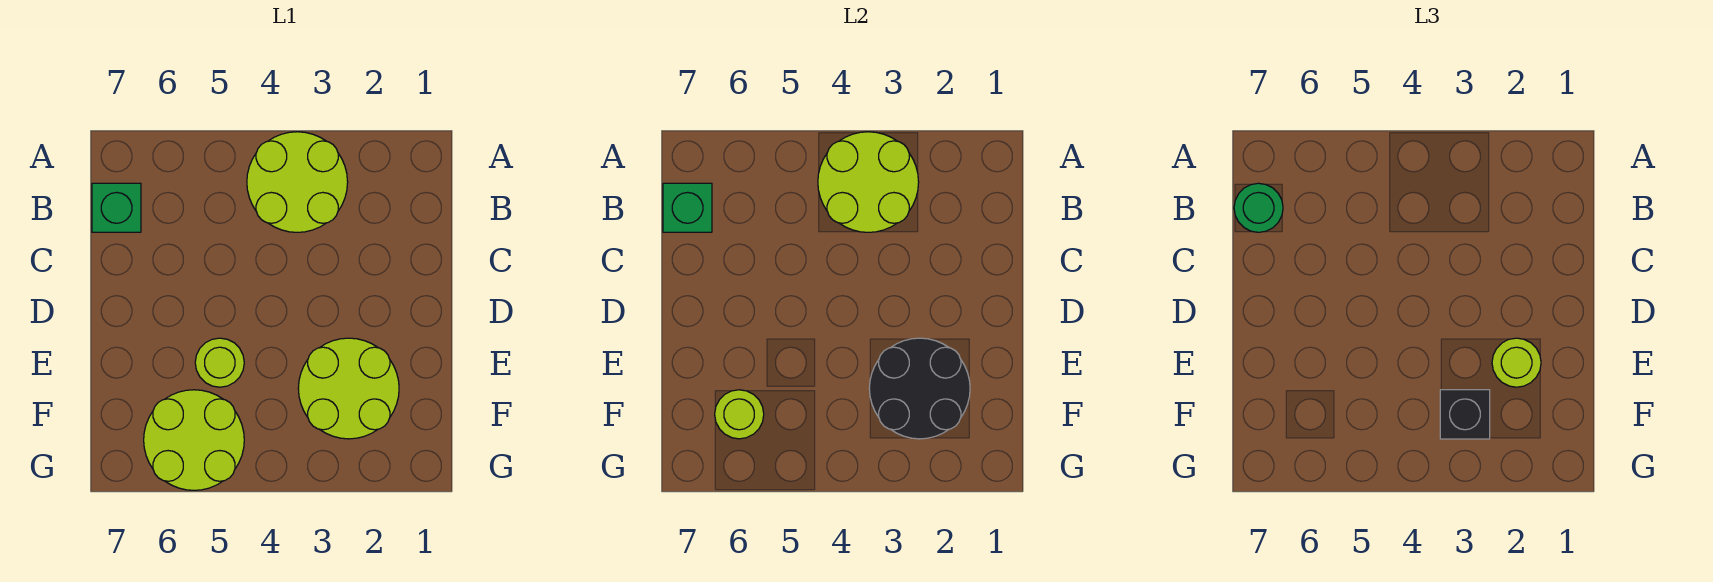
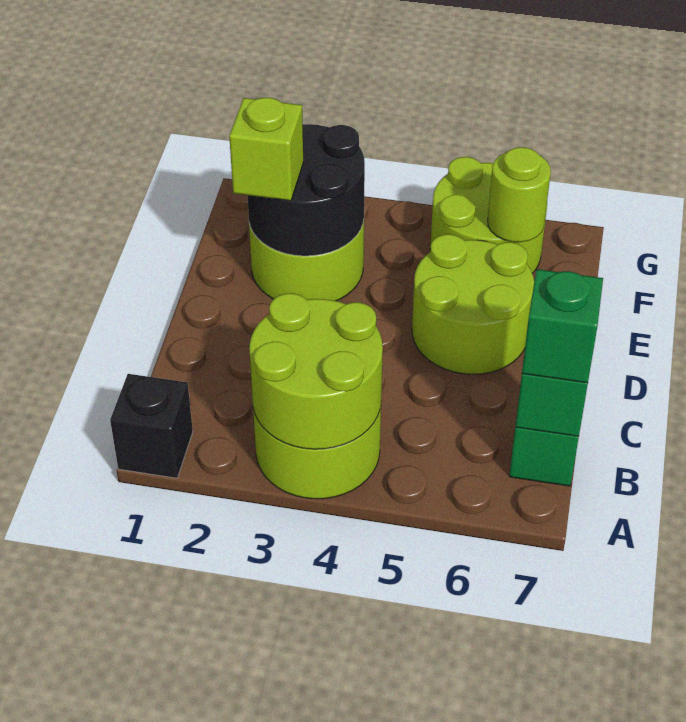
green 1x1 round brick [1234,183,1283,232] -> green 1x1 brick [522,269,603,383]
lime 1x1 round brick [1492,338,1541,387] -> lime 1x1 brick [229,98,303,201]
lime 1x1 round brick [195,338,244,387] -> lime 2x2 round brick [412,234,534,374]
black 1x1 brick [1440,390,1490,439] -> black 1x1 brick moved to [110,374,193,478]

